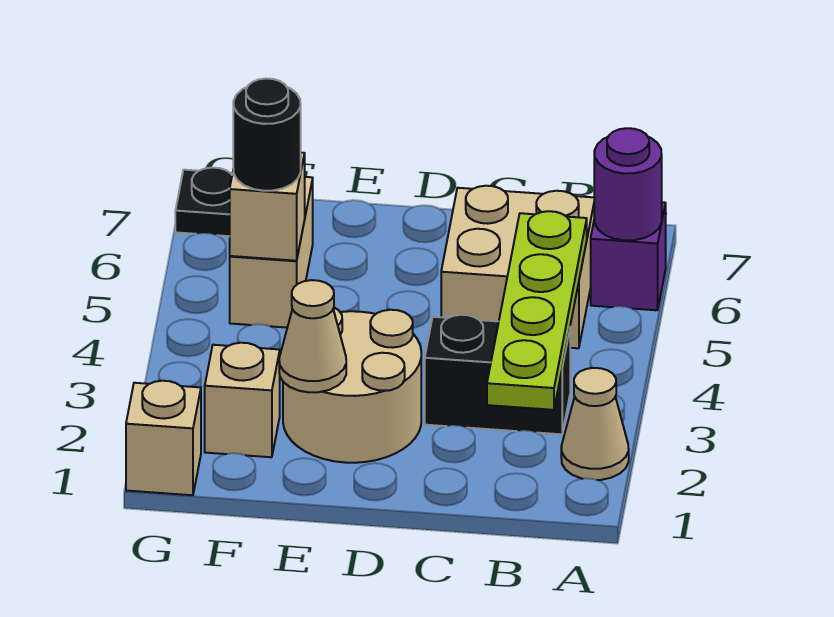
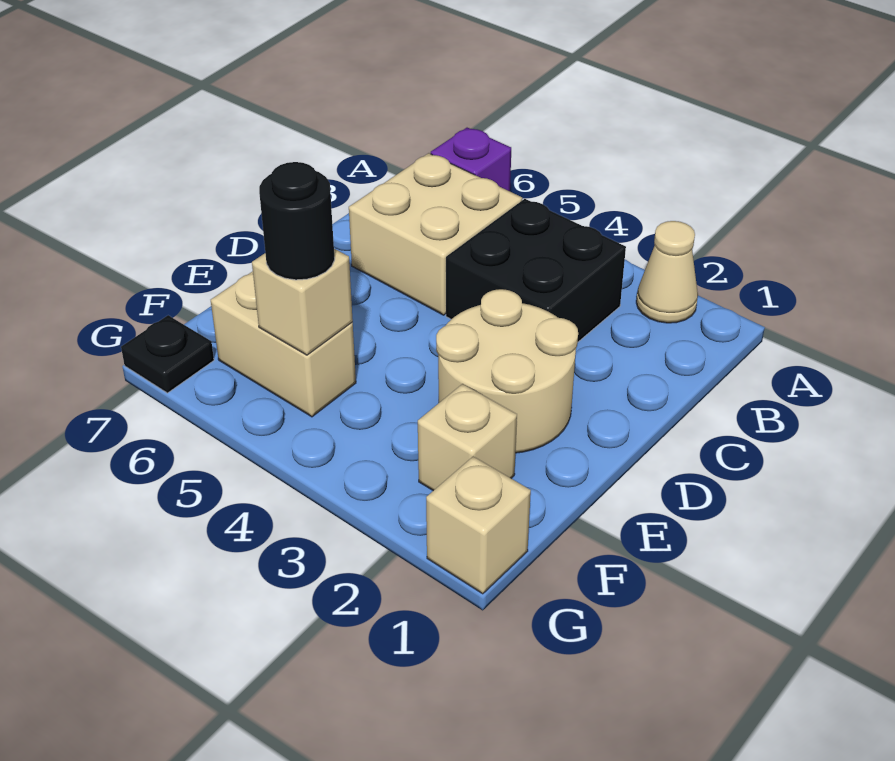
purple 1x1 round brick [594,128,662,240] -> none
lime 1x4 plate [487,211,587,410] -> none
black 1x2 brick [425,315,570,434] -> black 2x2 brick [446,199,626,342]
tan 1x1 cone [279,280,346,392] -> none

